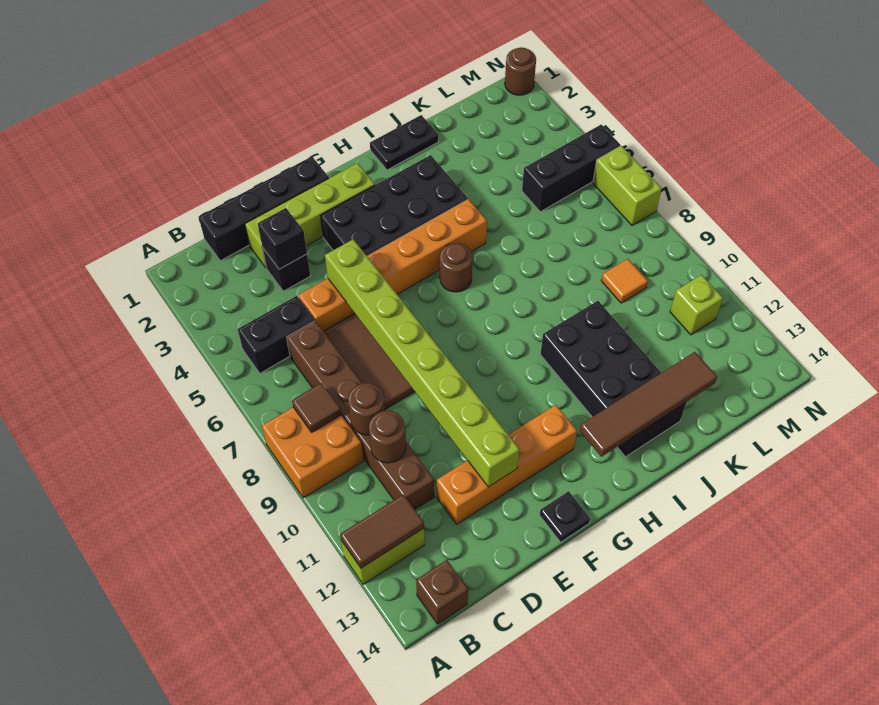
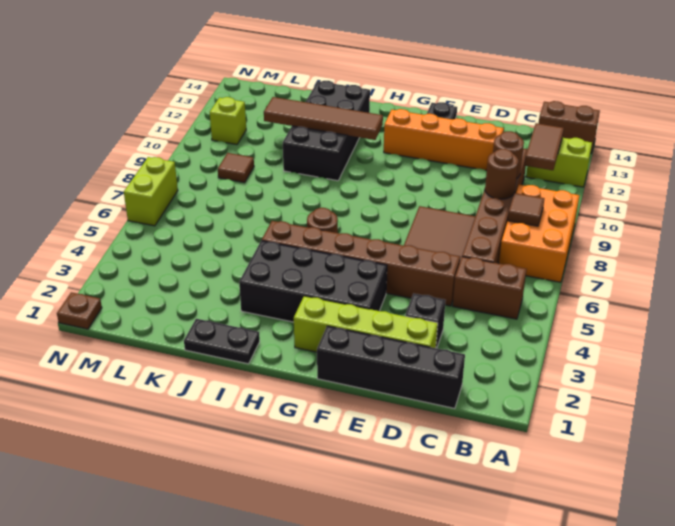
orange 2x2 brick [262,407,363,498] -> orange 2x3 brick [499,185,580,282]
brown 1x2 tile [340,495,424,568] -> brown 1x2 tile turned to [525,123,564,170]
black 1x2 brick [238,296,315,373] -> brown 1x2 brick [453,257,527,319]
brown 1x1 brick [416,560,468,624] -> brown 1x2 brick [539,101,600,153]
black 1x1 brick [258,208,307,269] -> none
orange 1x6 brick [298,199,487,331] -> brown 1x6 brick [262,221,460,306]
lime 1x8 brick [325,239,520,487] -> none
brown 1x4 tile [580,352,717,457] -> brown 1x4 tile moved to [264,97,383,140]
black 1x3 brick [522,125,620,212] -> none
orange 1x1 tile [601,259,648,303] -> brown 1x1 tile [218,153,254,183]
brown 1x1 round brick [505,47,536,95] -> brown 1x1 plate [57,292,102,329]

